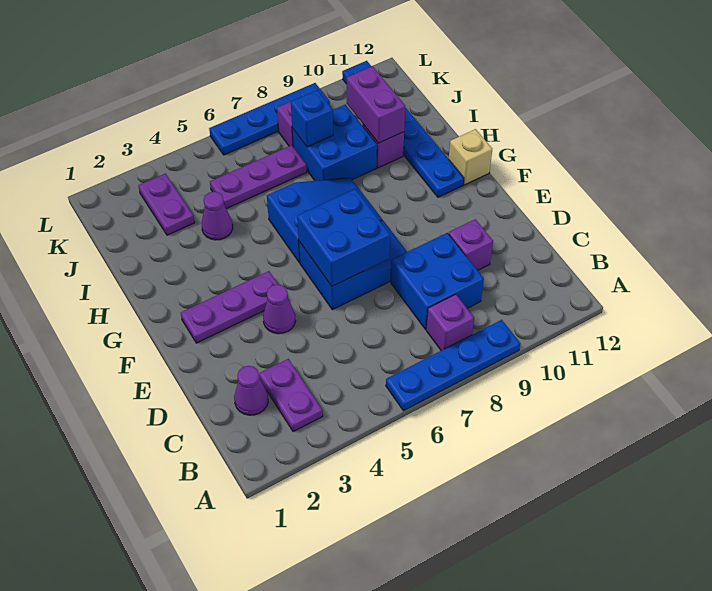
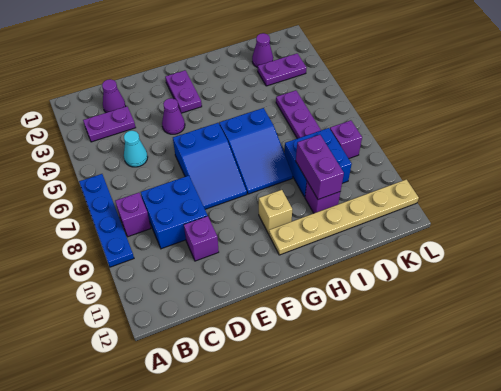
none -> cyan 1x1 cone [124,131,148,167]
blue 2x2 brick [297,189,390,286] -> none
purple 1x3 plate [181,271,278,343] -> purple 1x2 plate [165,70,202,113]
blue 1x6 plate [342,61,464,197] -> tan 1x6 plate [269,179,419,255]
tan 1x1 brick [449,129,492,185] -> tan 1x1 brick moved to [259,190,292,234]
purple 1x1 cone [202,192,233,240] -> purple 1x1 cone moved to [252,33,273,68]
purple 1x2 brick [347,66,405,143] -> purple 1x2 brick turned to [296,135,344,199]
blue 1x1 brick [291,90,333,147] -> none
blue 1x4 plate [209,83,330,155] -> none

